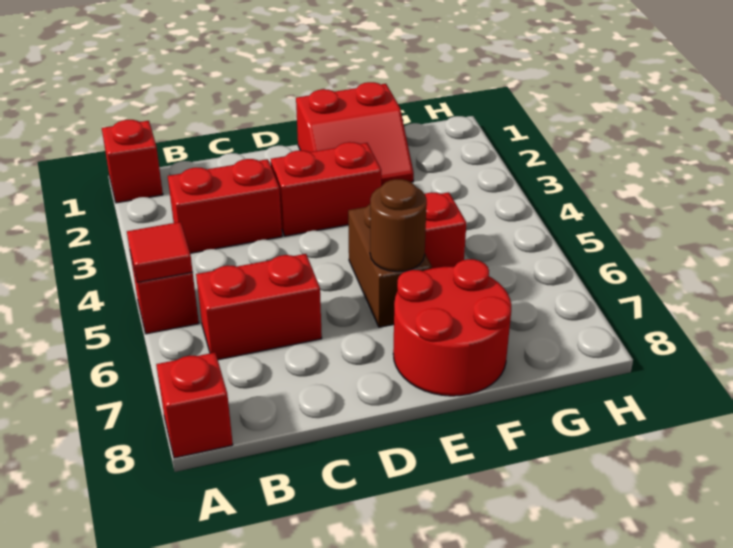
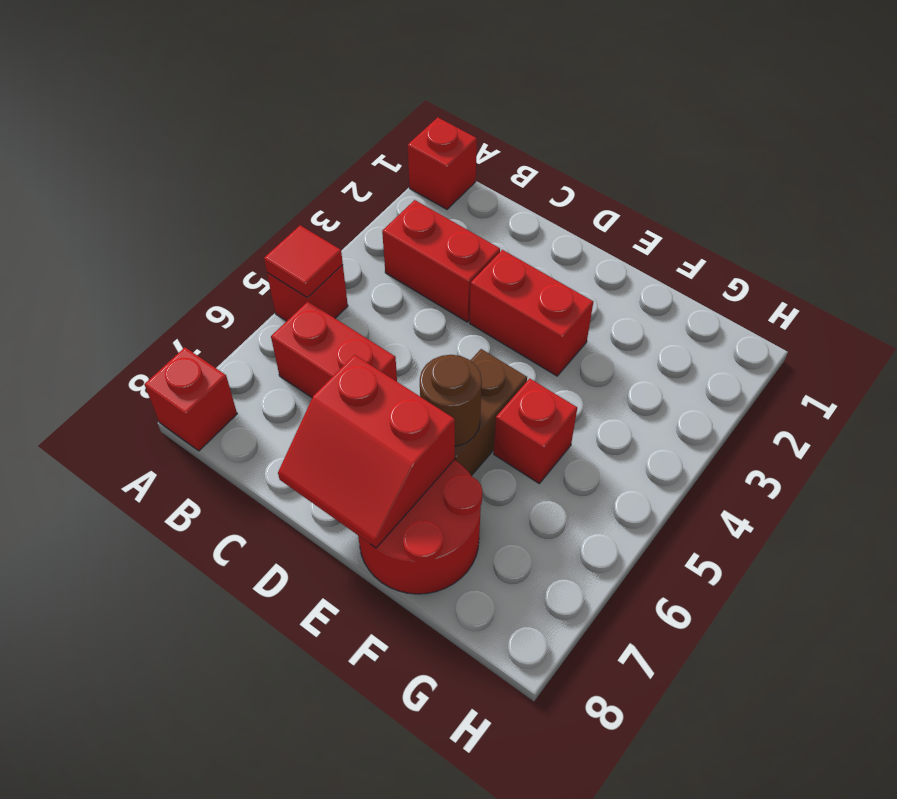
red 2x2 slope [296,82,414,186] -> red 2x2 slope moved to [278,355,455,548]

